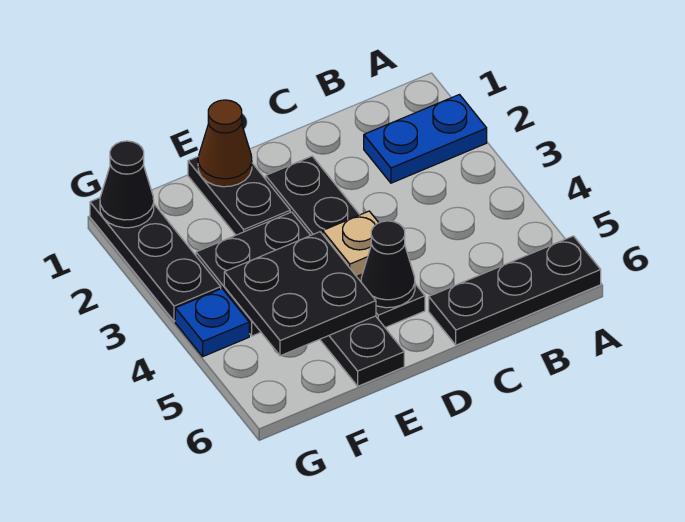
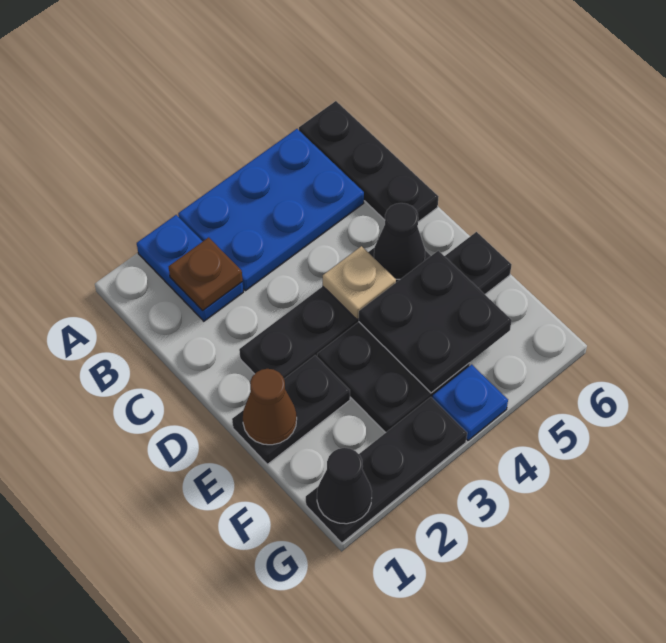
none -> blue 2x3 plate [178,129,364,291]
none -> brown 1x1 plate [169,237,243,311]

